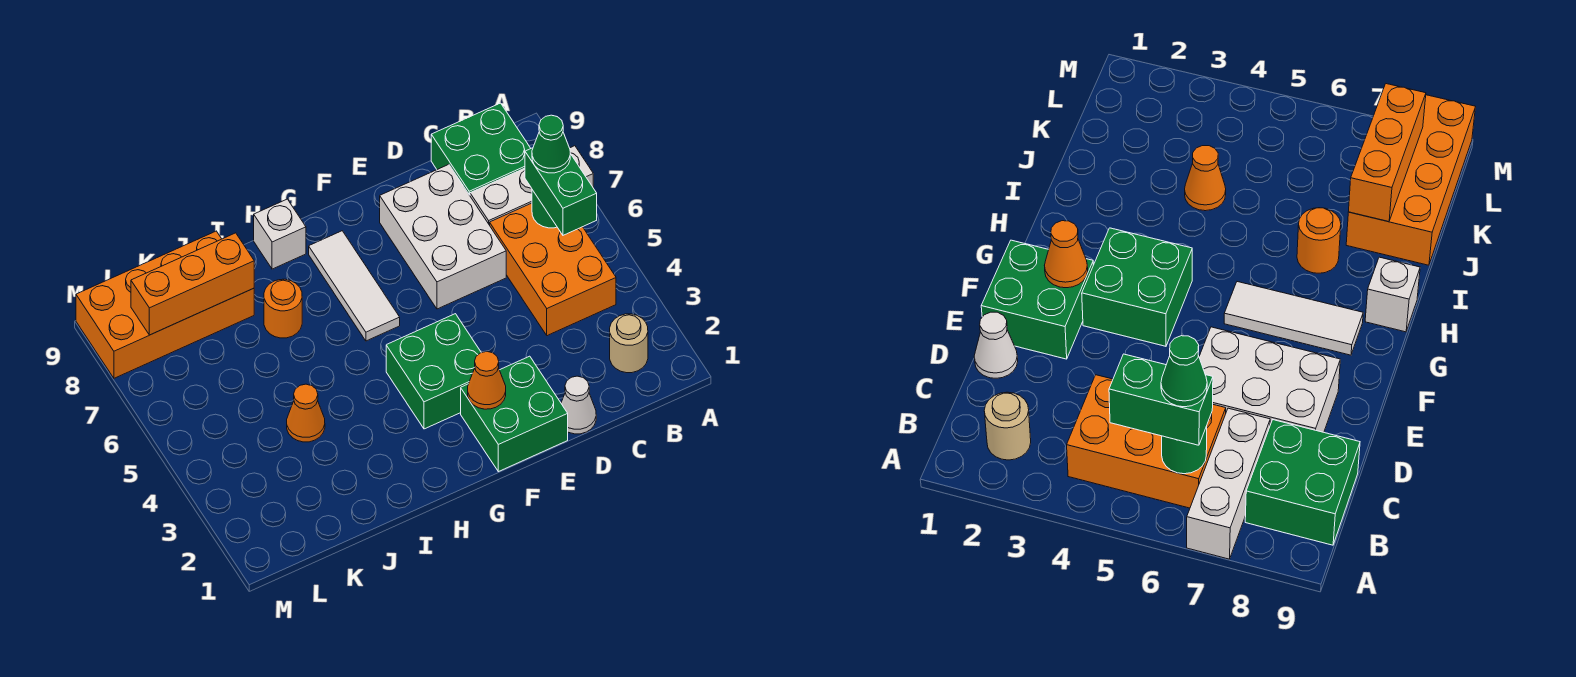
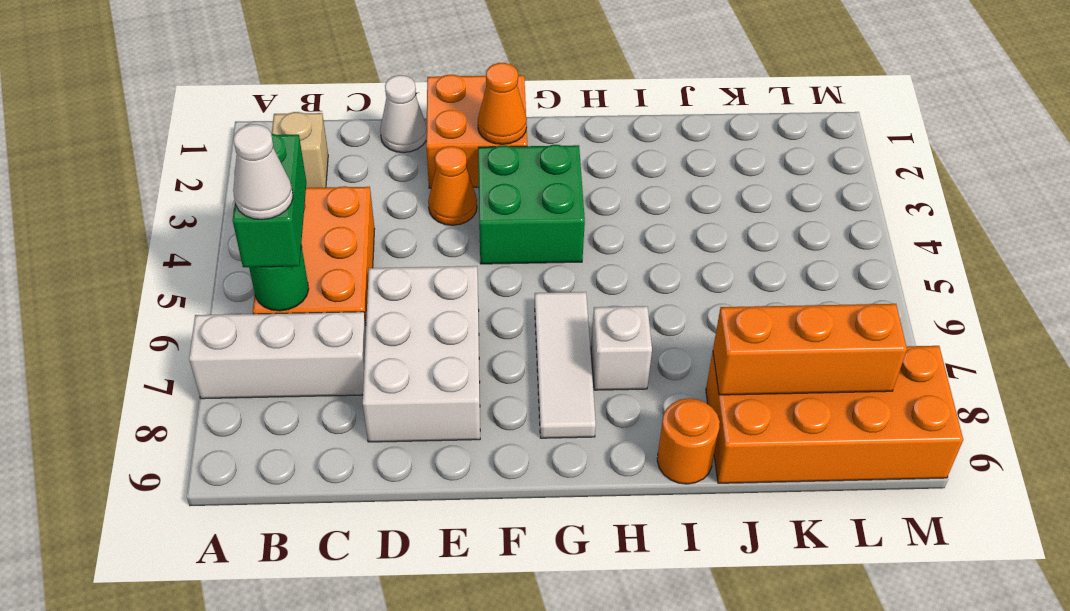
tan 1x1 round brick [610,314,648,373] -> tan 1x1 brick [272,112,328,188]
green 1x1 cone [532,115,570,173] -> white 1x1 cone [233,124,293,220]
green 2x2 brick [431,103,531,195] -> none
green 2x2 brick [461,356,568,472] -> orange 2x2 brick [426,75,527,188]
white 1x1 brick [254,199,306,269] -> white 1x1 brick moved to [591,306,652,390]
orange 1x1 round brick [264,279,302,338] -> orange 1x1 round brick moved to [657,399,720,484]
orange 1x1 cone [287,384,325,442] -> orange 1x1 cone moved to [428,146,477,225]

